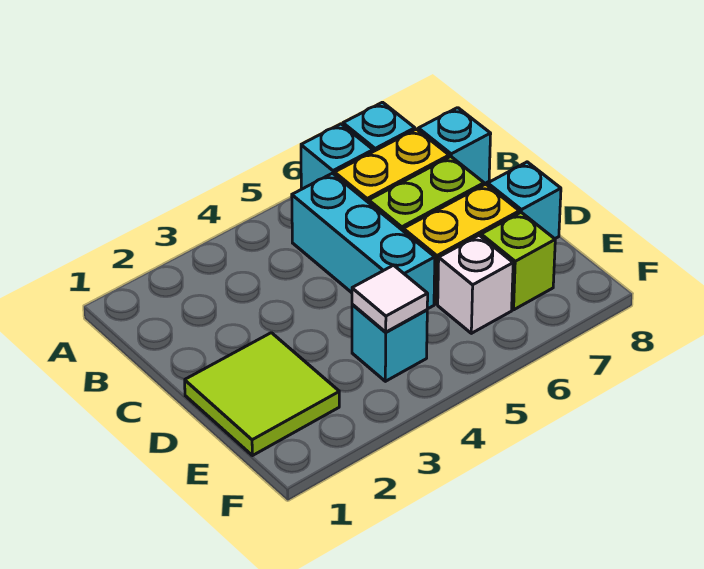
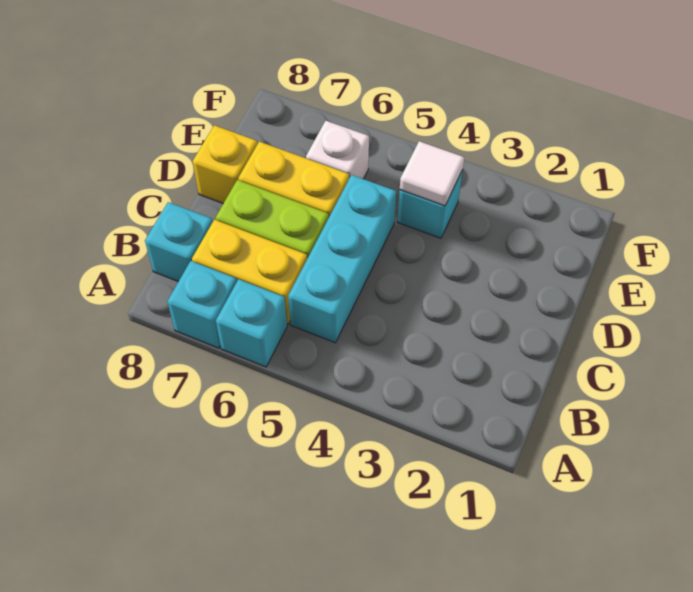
lime 2x2 tile [185,333,339,456] -> none
cyan 1x1 brick [488,162,561,239] -> yellow 1x1 brick [193,125,257,203]
lime 1x1 brick [481,212,555,310] -> none

